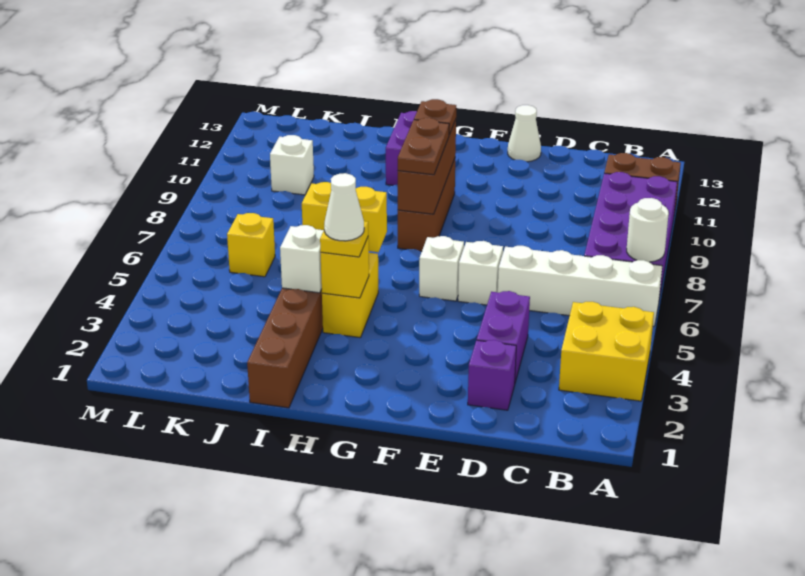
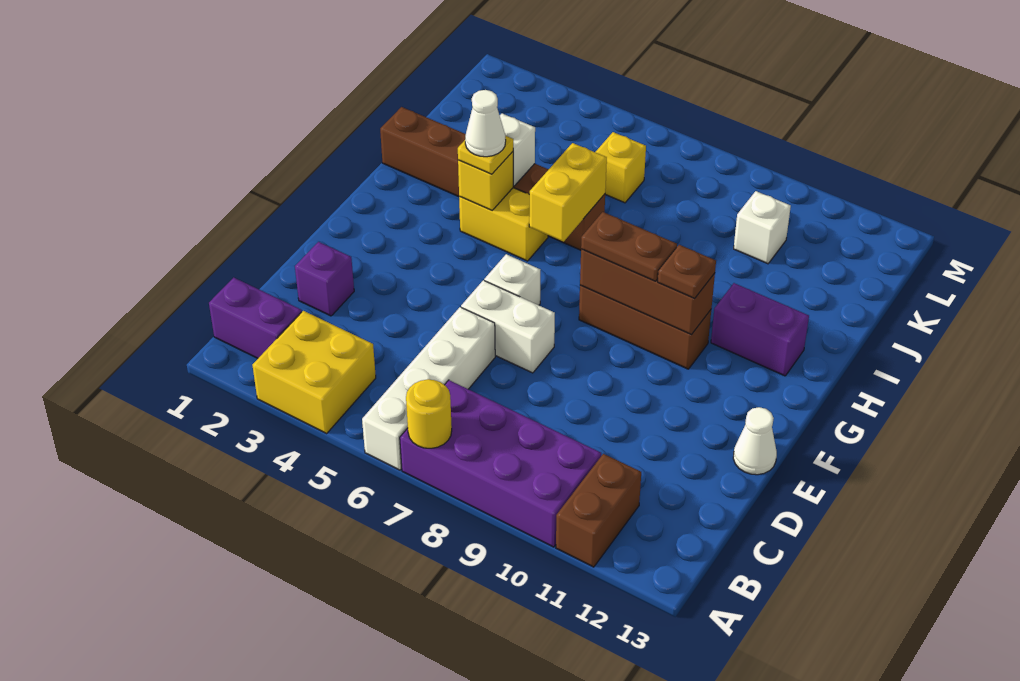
white 1x1 round brick [627,198,669,262] -> yellow 1x1 round brick [406,379,452,448]
purple 1x2 brick [477,291,530,382] -> purple 1x2 brick moved to [209,278,302,358]
white 1x1 brick [458,241,503,305] -> white 1x2 brick [461,280,555,373]

